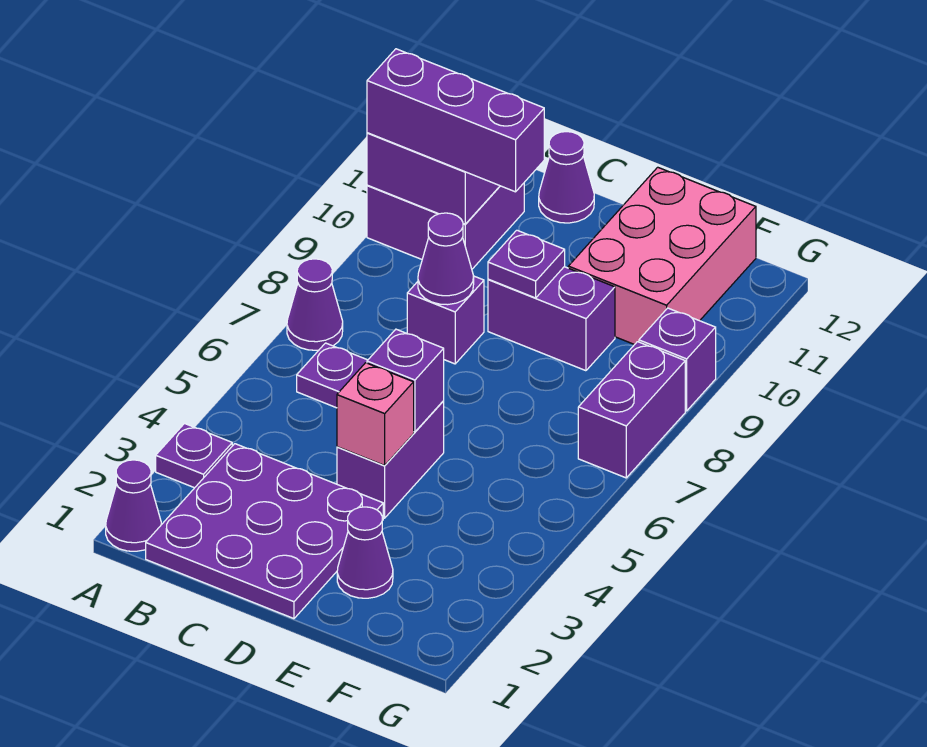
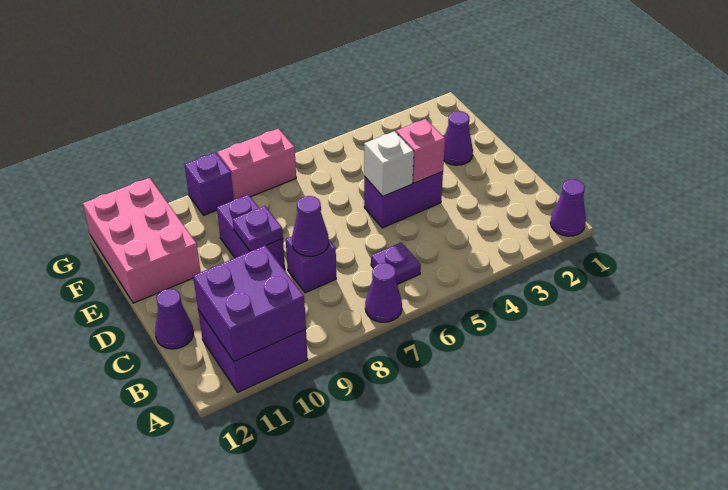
purple 1x1 plate [156,424,232,488] -> none
purple 1x3 brick [367,49,544,192] -> none
purple 3x3 plate [146,444,383,619] -> none
purple 1x1 brick [367,329,444,432] -> white 1x1 brick [364,131,414,196]
pink 2x3 brick [568,167,756,345] -> pink 2x3 brick turned to [83,178,201,303]
purple 1x2 brick [578,342,685,478] -> pink 1x2 brick [217,129,296,199]

